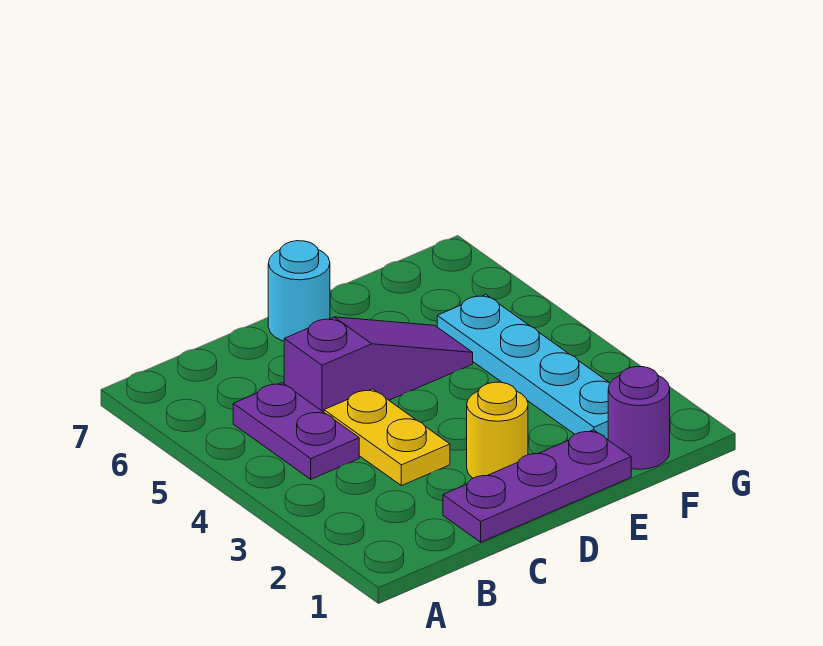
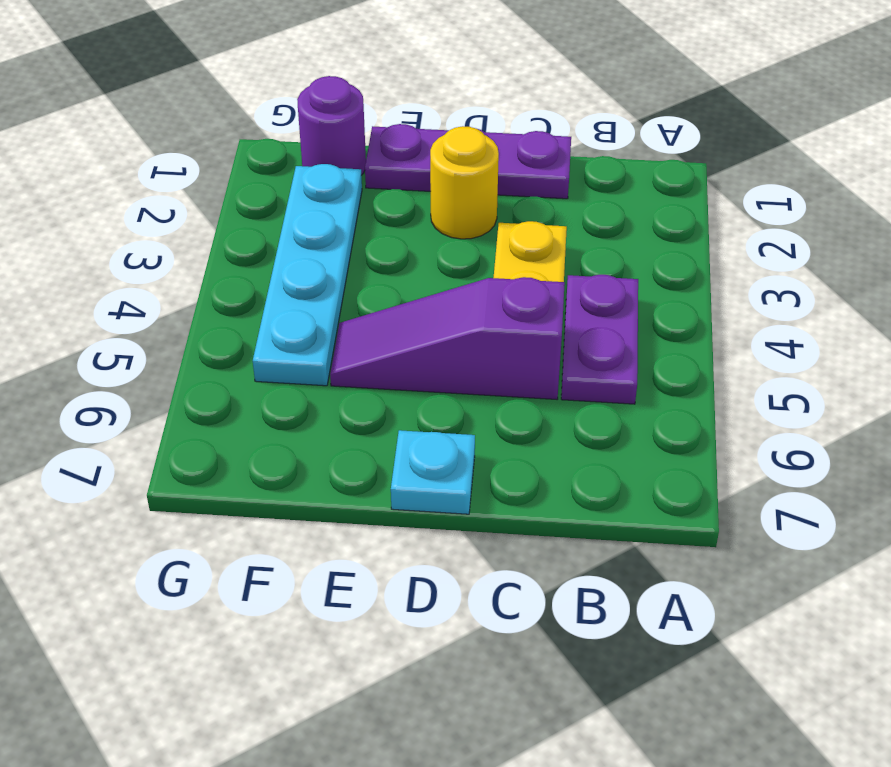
cyan 1x1 round brick [268,241,330,341] -> cyan 1x1 plate [391,430,475,514]

